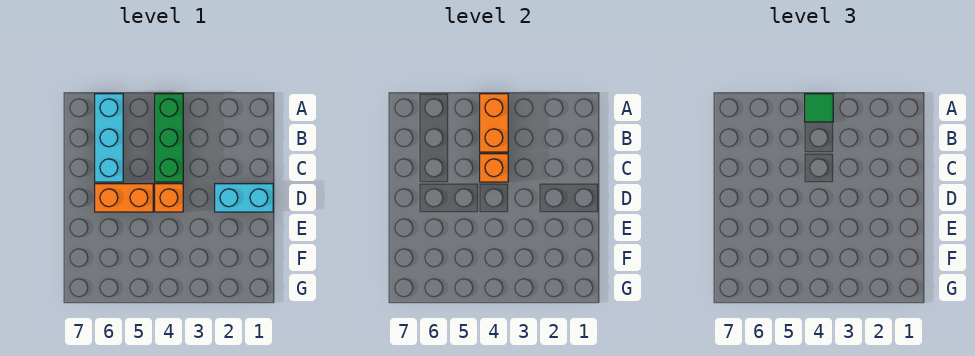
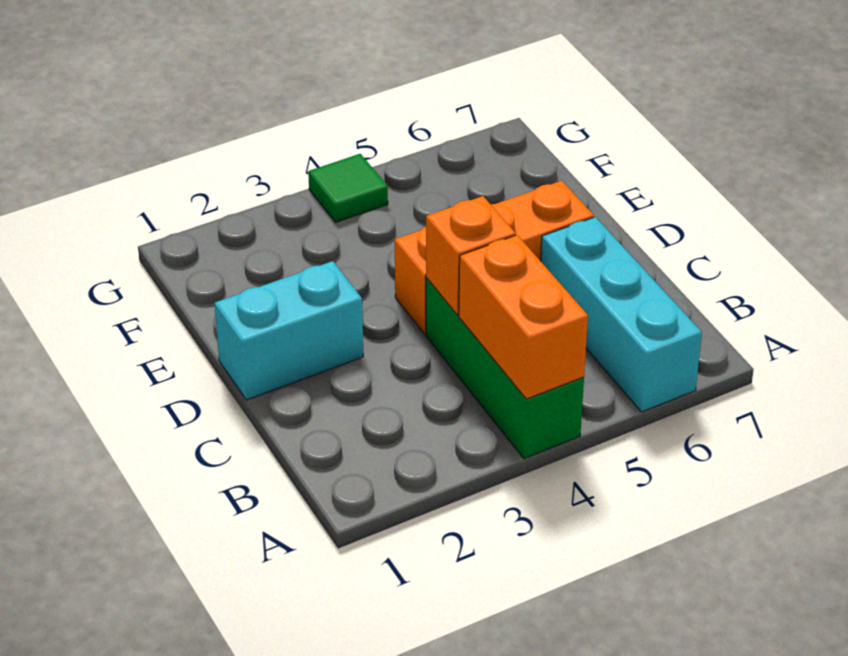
green 1x1 tile [805,94,833,122] -> green 1x1 tile moved to [308,154,388,222]

